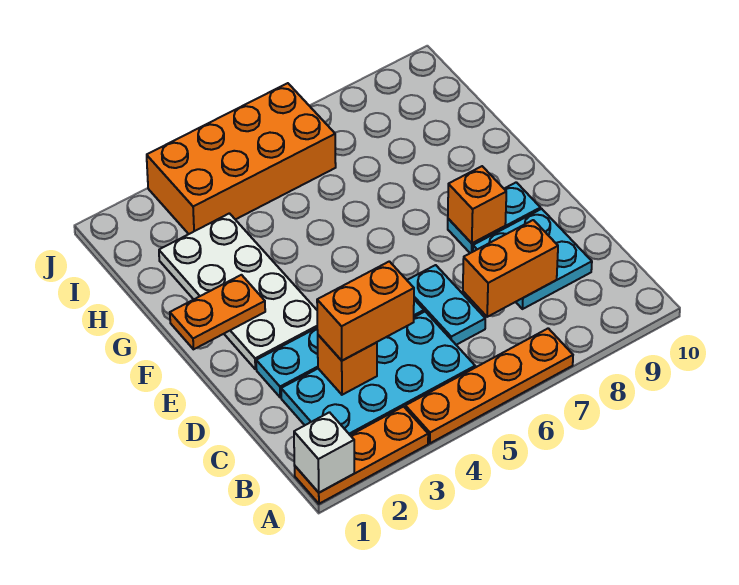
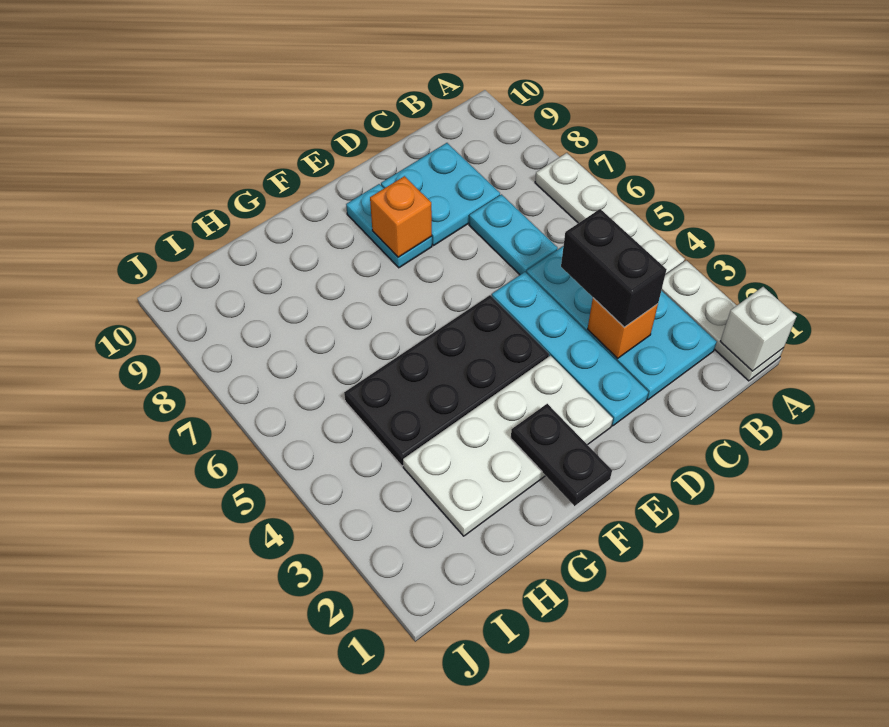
orange 1x3 plate [295,407,428,504] -> white 1x3 plate [662,260,783,381]
orange 1x4 plate [405,328,573,443] -> white 1x4 plate [535,153,685,275]
orange 1x2 brick [317,261,414,361] -> black 1x2 brick [561,209,667,327]
cyan 1x2 plate [407,265,485,345] -> cyan 1x2 plate turned to [469,194,558,275]
orange 1x2 brick [463,220,558,317] -> none
none -> black 2x4 plate [344,295,549,466]
orange 1x2 plate [170,275,265,349] -> black 1x2 plate [511,404,612,506]
orange 2x4 brick [147,83,336,234] -> none

